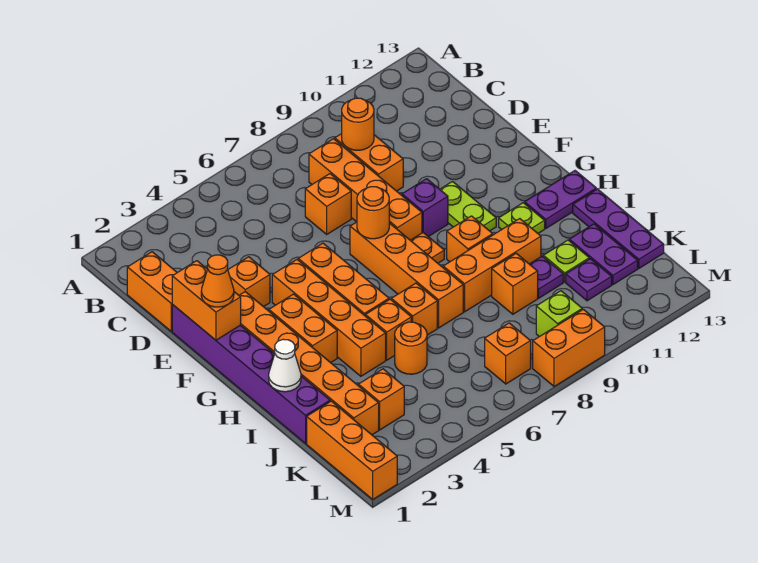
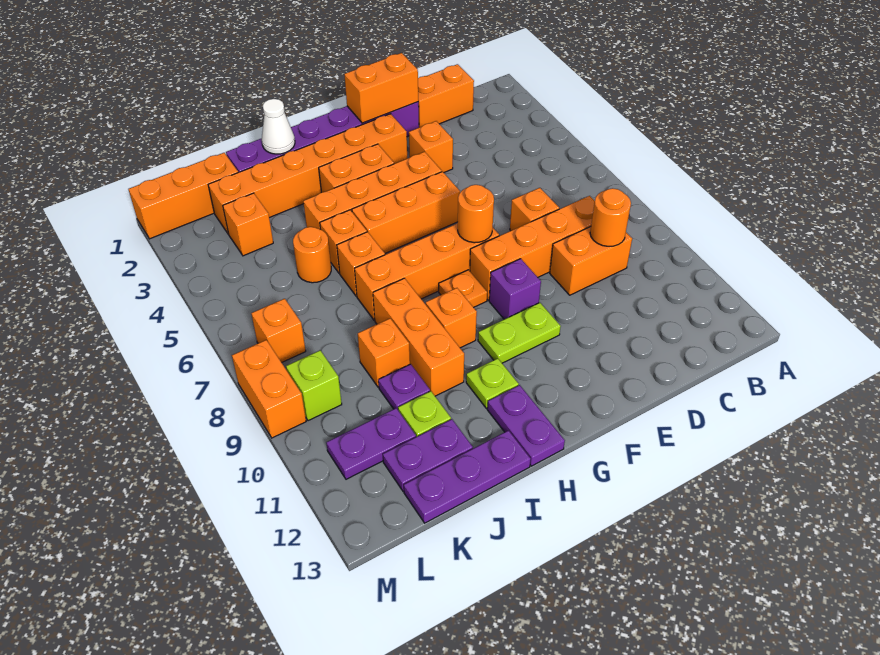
orange 1x1 cone [201,255,234,307] -> none
purple 1x1 plate [566,259,612,301] -> purple 1x2 plate [326,408,416,479]

